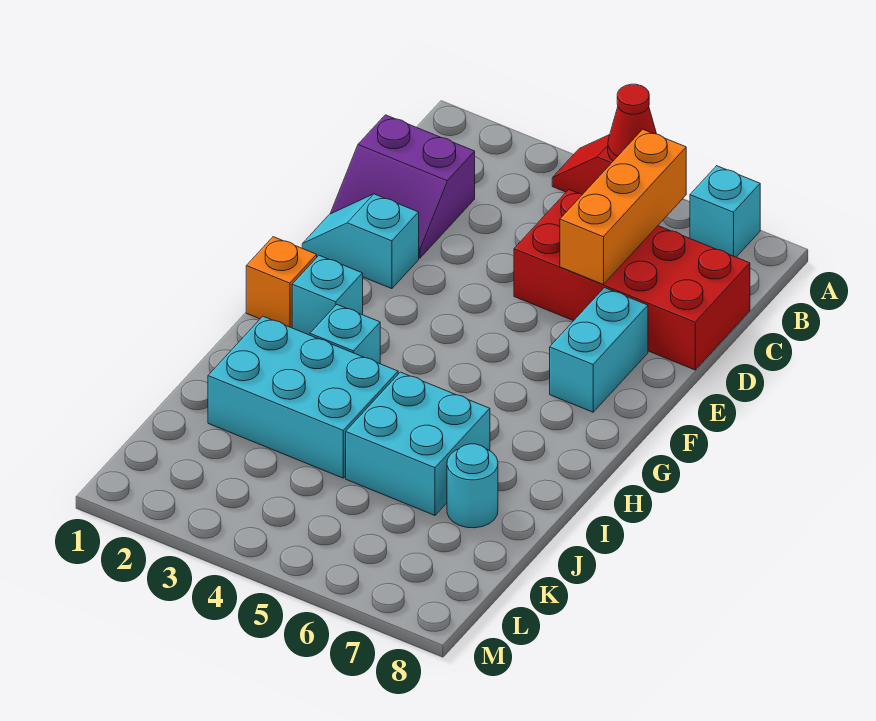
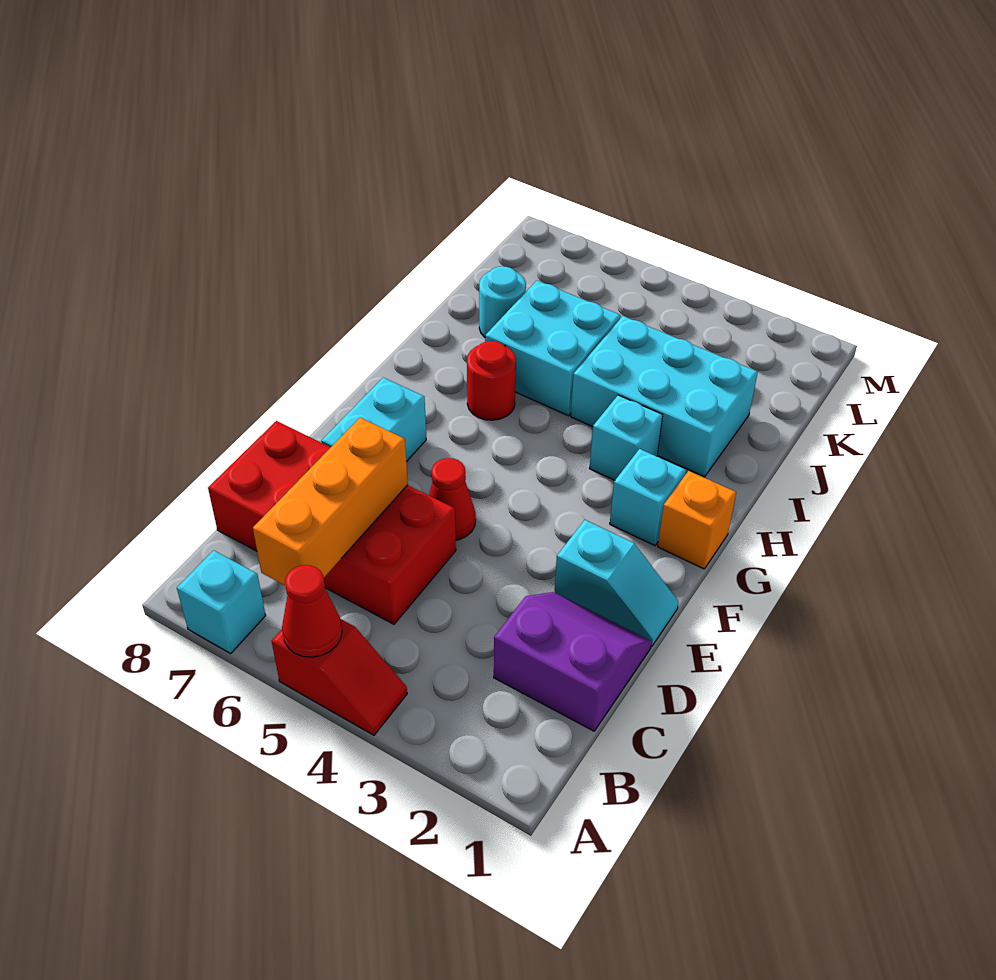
none -> red 1x1 cone [429,458,476,540]
none -> red 1x1 round brick [467,341,516,420]

